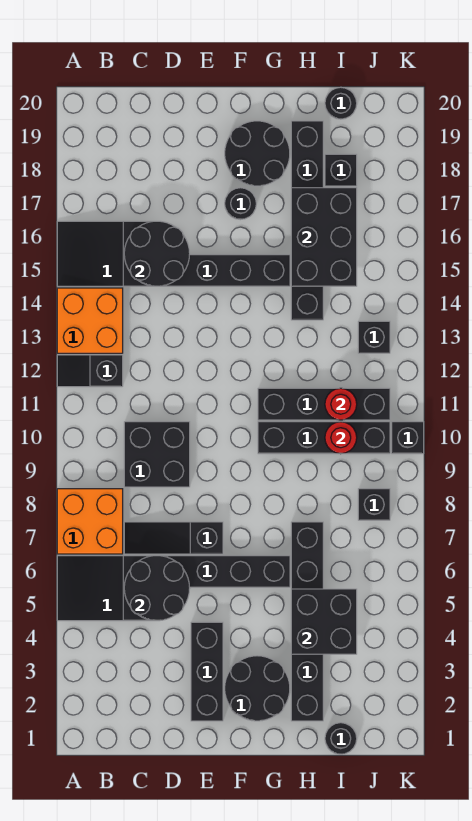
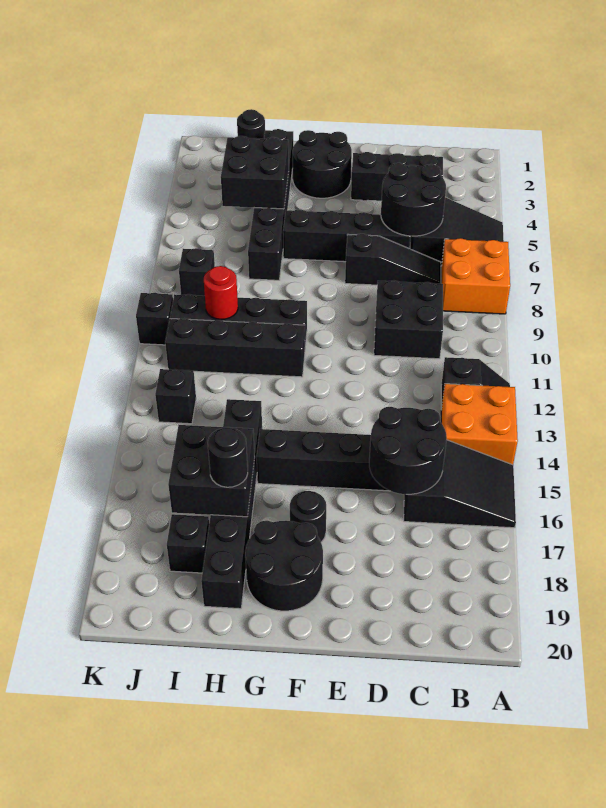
black 1x3 brick [191,622,223,721] -> black 1x3 brick turned to [351,152,443,201]
black 2x3 brick [291,188,357,286] -> black 2x2 brick [168,425,255,517]
red 1x1 round brick [325,388,357,420] -> none
black 1x1 round brick [325,87,357,119] -> black 1x1 round brick moved to [208,428,248,487]

